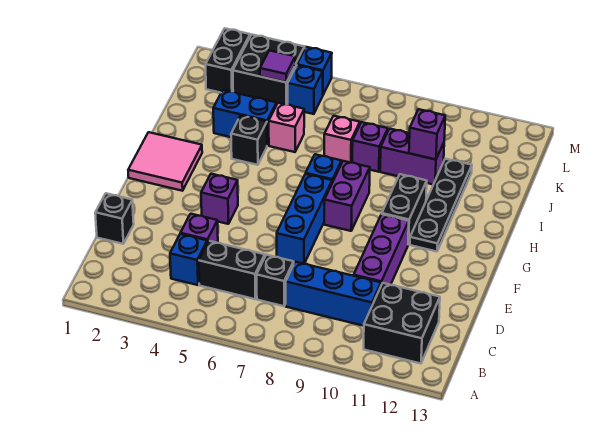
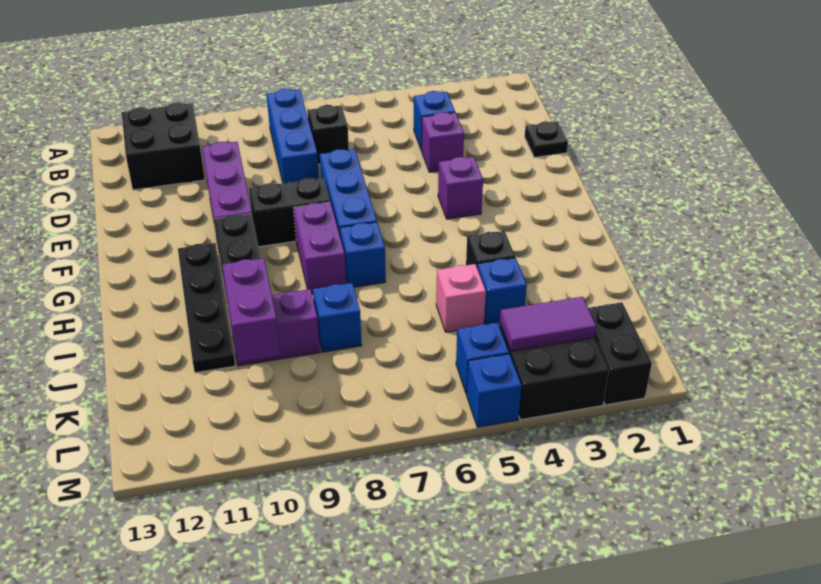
black 1x2 brick [199,241,265,299] -> black 1x2 brick moved to [249,178,330,247]
blue 1x3 brick [286,262,381,326] -> blue 1x3 brick turned to [267,89,319,183]
black 1x1 brick [95,193,134,244] -> black 1x1 plate [525,122,568,158]
pink 2x2 tile [128,132,202,191] -> none
blue 1x2 brick [213,90,276,146] -> blue 1x1 brick [477,258,527,324]
pink 1x1 brick [324,116,360,163] -> none
purple 1x1 brick [352,122,388,172] -> blue 1x1 brick [313,283,362,352]
purple 1x1 brick [409,109,445,159] -> purple 1x2 brick [222,258,280,362]
purple 1x1 tile [260,50,295,82] -> purple 1x2 tile [500,297,596,352]

